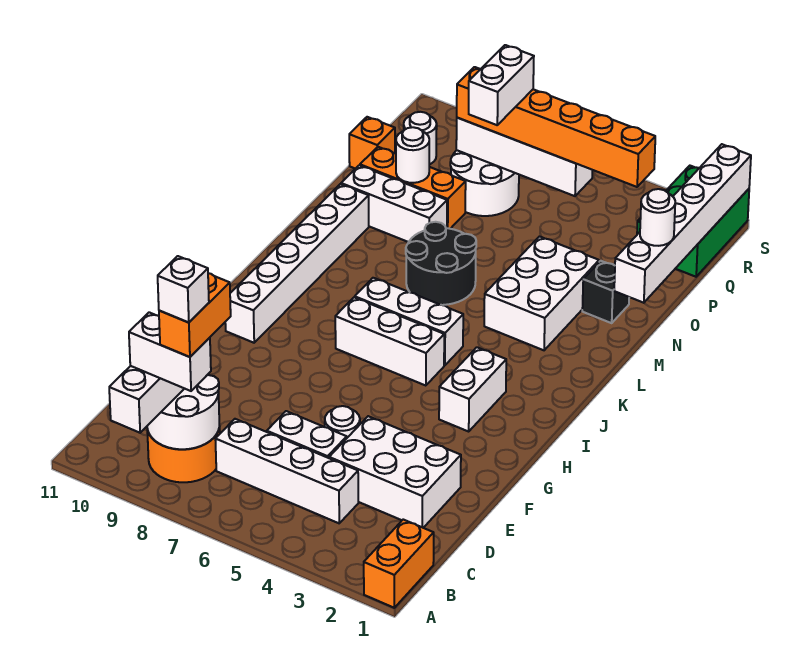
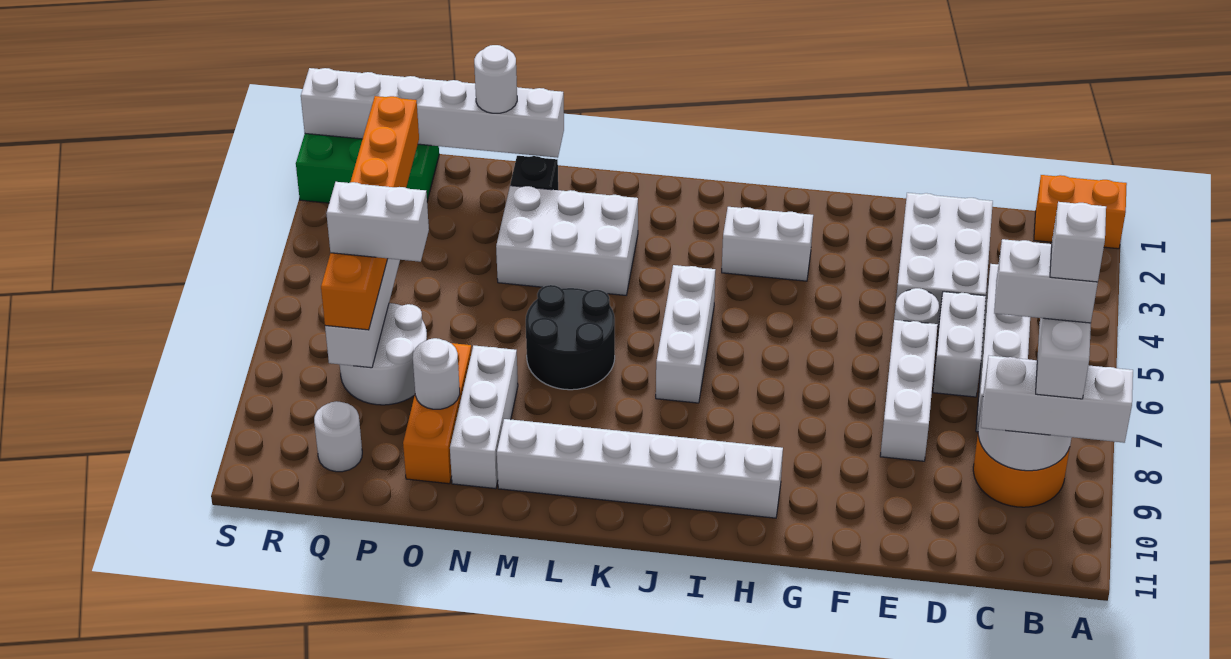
orange 1x2 brick [159,273,231,357] -> white 1x2 brick [994,239,1098,323]
white 1x3 brick [335,297,444,386] -> white 1x3 brick moved to [880,320,938,461]
orange 1x1 brick [349,117,395,169] -> none

